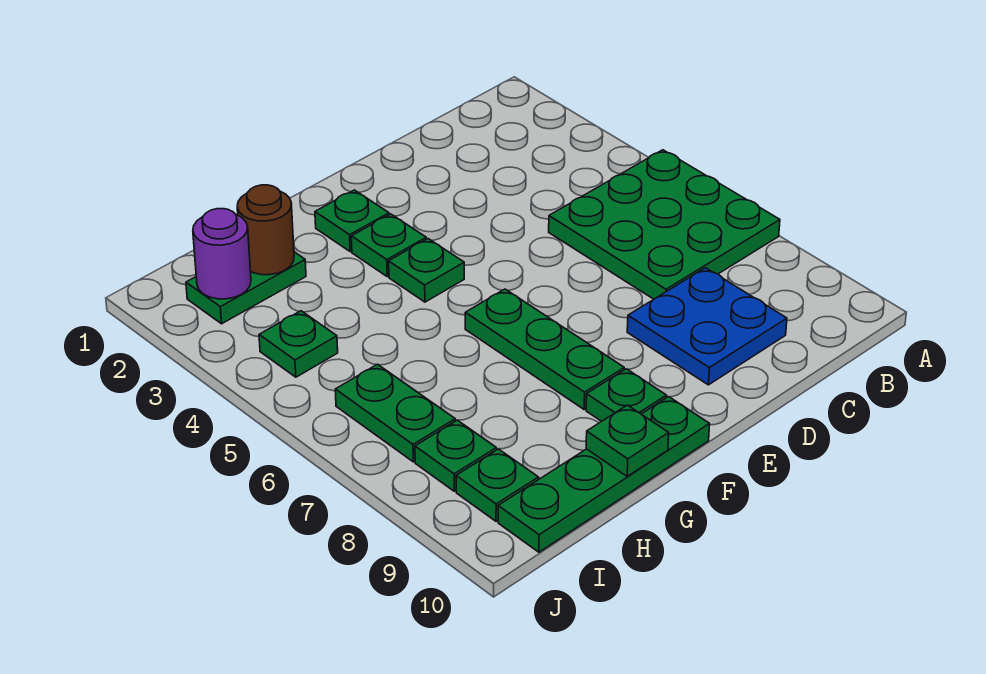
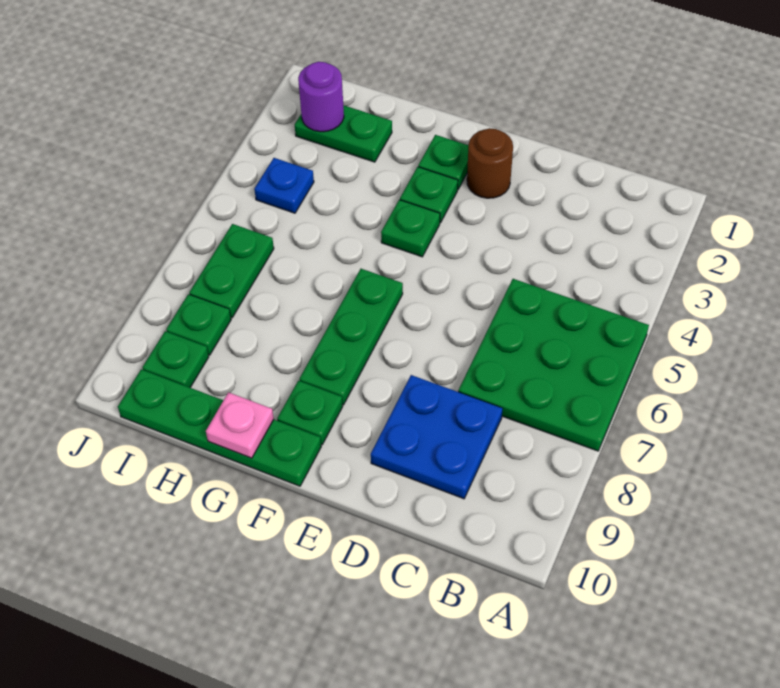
green 1x1 plate [586,405,669,476] -> pink 1x1 plate [206,392,274,458]
brown 1x1 round brick [237,185,294,275] -> brown 1x1 round brick moved to [467,128,513,198]
green 1x1 plate [259,311,338,377] -> blue 1x1 plate [254,158,314,213]

